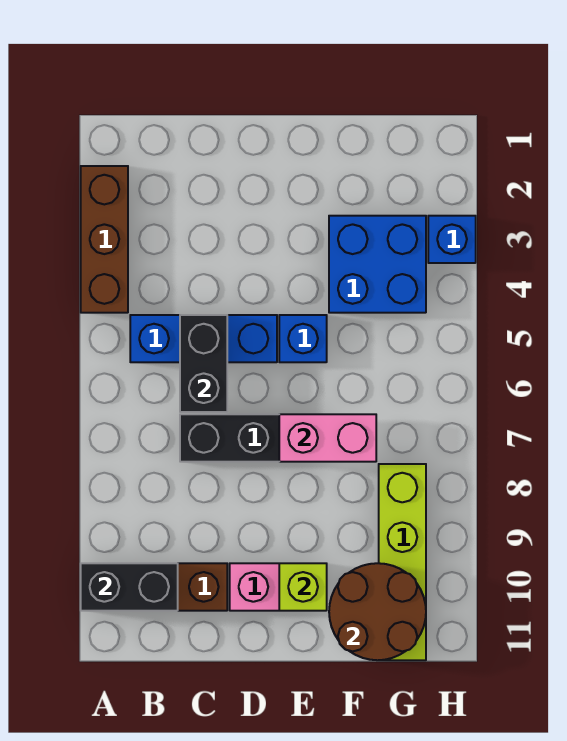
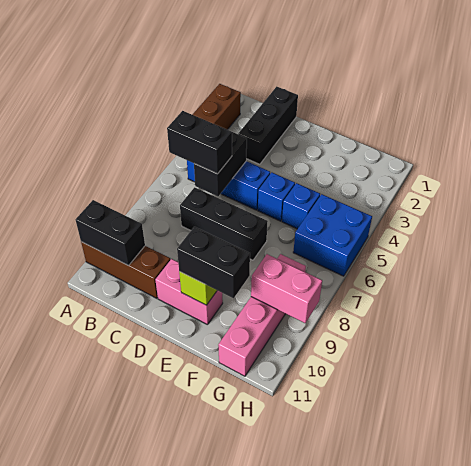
none -> black 1x2 brick [167,111,232,174]
none -> black 1x3 brick [238,87,298,164]
pink 1x2 brick [279,414,376,462] -> pink 1x2 brick moved to [251,254,322,323]
none -> black 1x2 brick [177,227,250,298]
blue 2x2 brick [329,216,426,313] -> blue 2x2 brick moved to [293,194,372,276]
brown 2x2 round brick [329,563,426,660] -> none
lime 1x4 brick [379,464,426,660] -> pink 1x4 brick [218,254,306,376]
blue 1x1 brick [428,216,476,263] -> blue 1x1 brick moved to [282,183,320,229]

